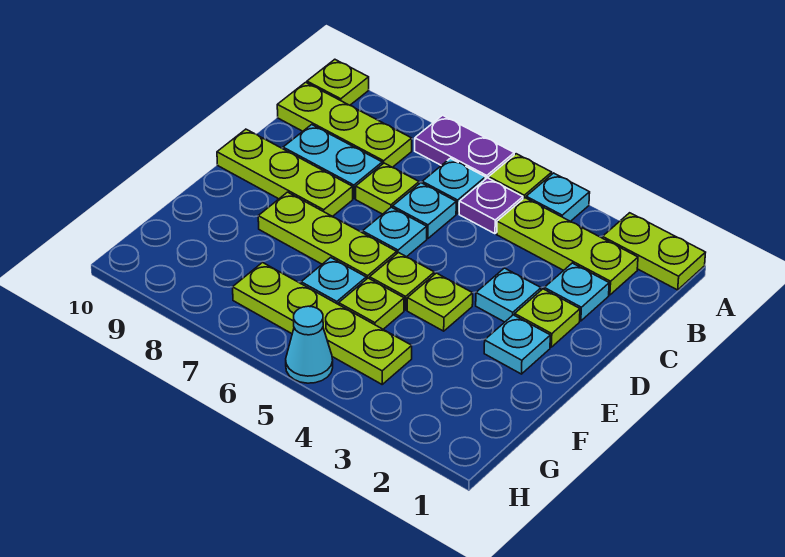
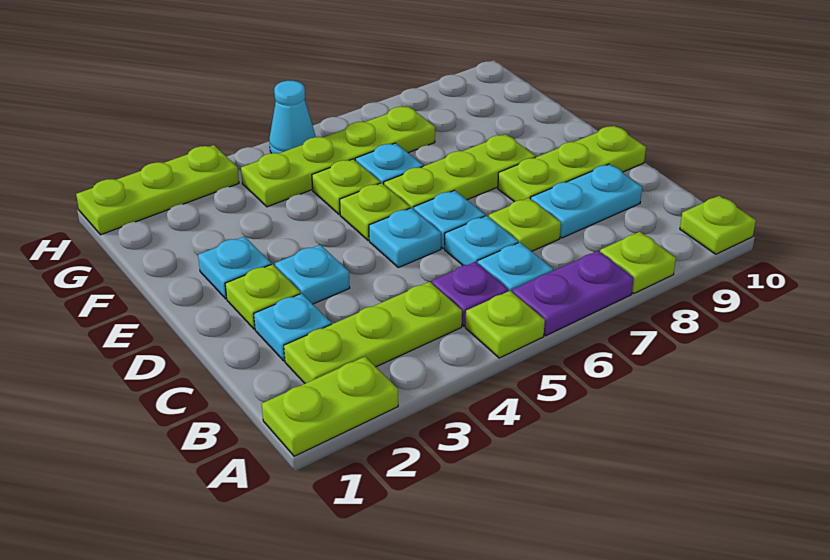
cyan 1x1 plate [526,173,590,221] -> cyan 1x1 plate moved to [369,208,441,268]
lime 1x3 plate [277,82,412,167] -> lime 1x3 plate moved to [76,145,239,235]
lime 1x1 plate [407,273,473,331] -> lime 1x1 plate moved to [600,232,676,293]

